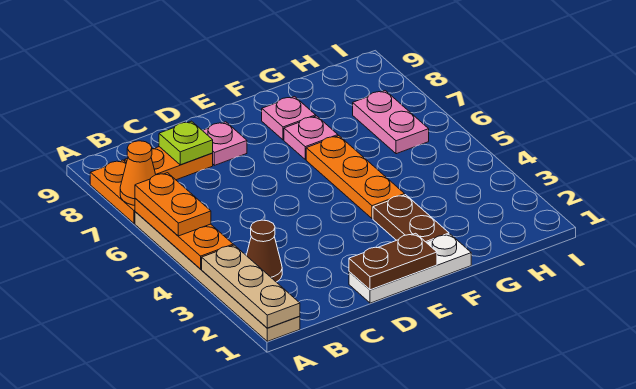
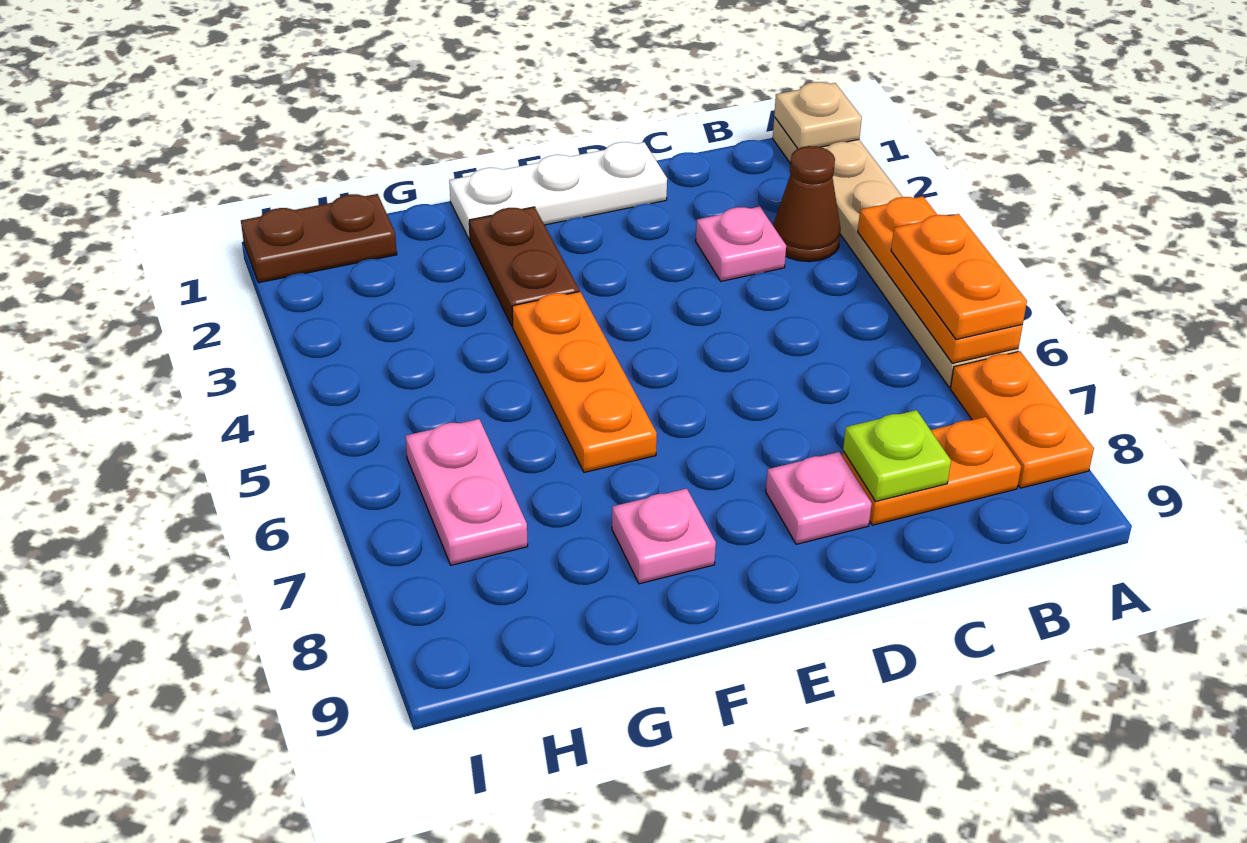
tan 1x3 plate [202,245,300,328] -> tan 1x1 plate [774,82,862,149]
orange 1x1 cone [120,141,156,205] -> none
brown 1x2 plate [349,233,437,290] -> brown 1x2 plate moved to [241,194,397,283]
pink 1x1 plate [284,116,338,160] -> pink 1x1 plate moved to [696,207,786,281]

